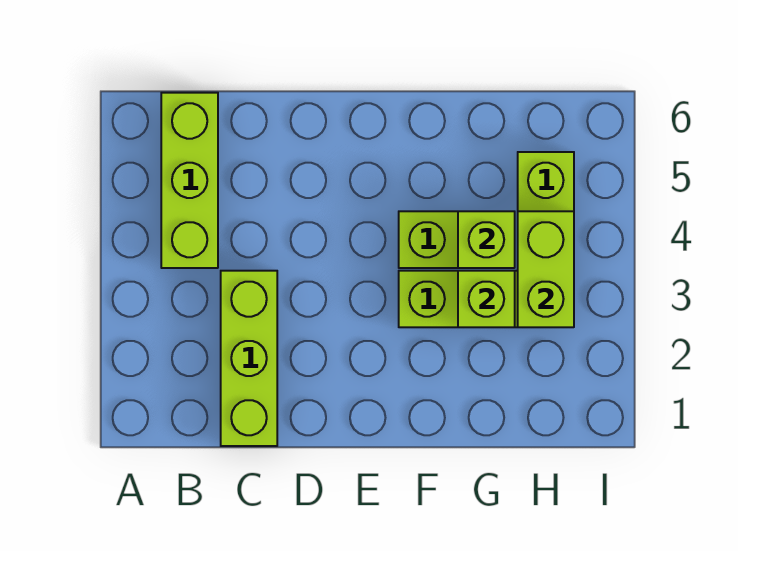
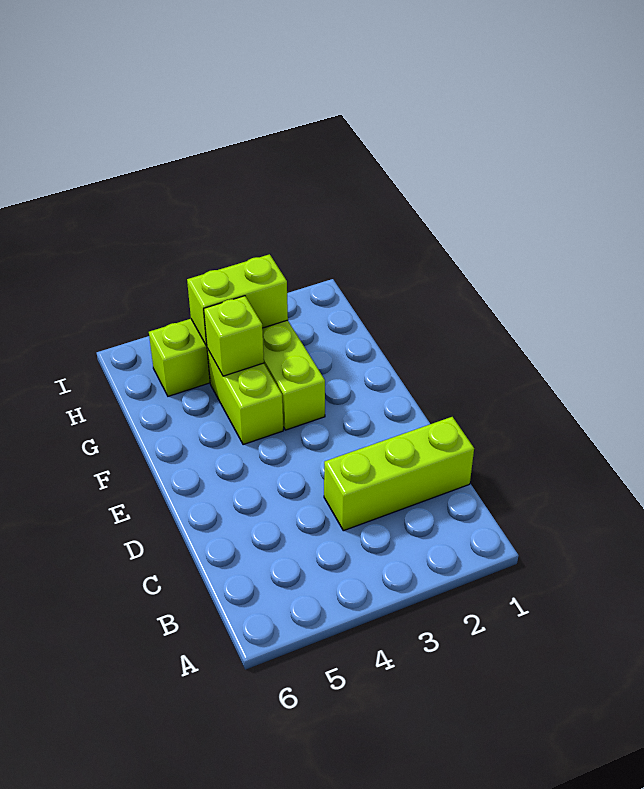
lime 1x3 brick [161,93,218,268] -> none
lime 1x1 brick [458,271,515,327] -> none

